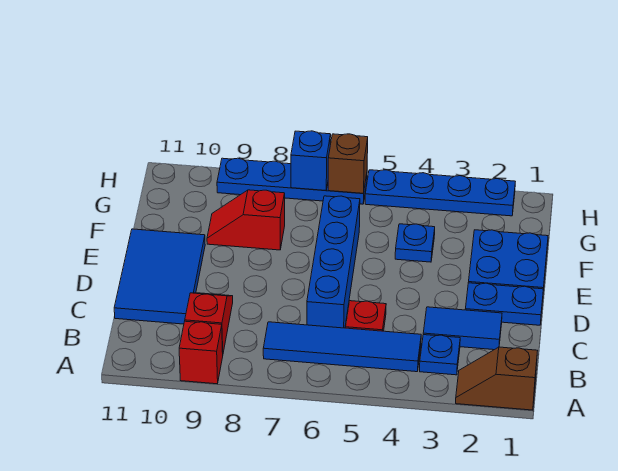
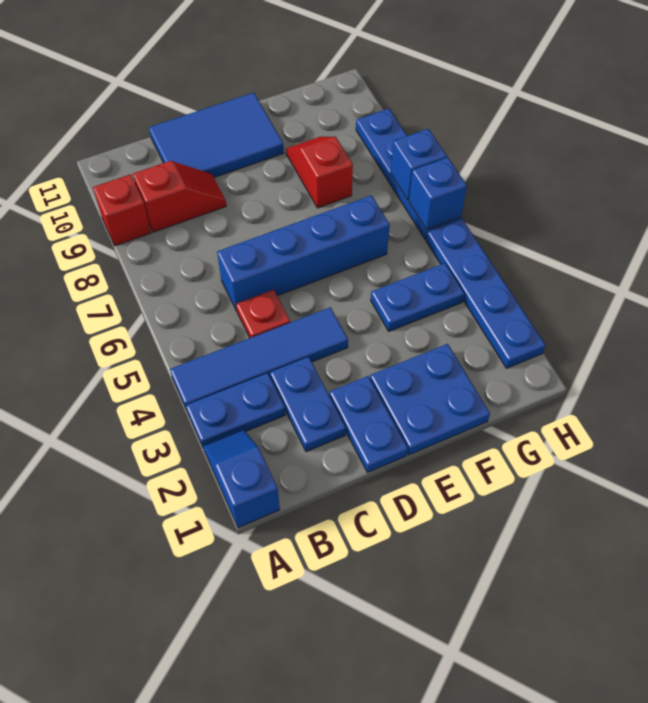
brown 1x2 slope [456,347,537,410] -> blue 1x2 slope [203,430,280,528]
blue 1x1 plate [420,335,460,375] -> blue 1x2 plate [186,373,285,447]
blue 1x4 tile [263,322,421,372] -> blue 1x4 tile turned to [170,307,348,408]
blue 1x2 tile [423,307,502,350] -> blue 1x2 plate [270,357,346,452]
blue 1x1 plate [395,224,435,262] -> blue 1x2 plate [371,263,464,331]
brown 1x1 brick [328,134,368,193] -> blue 1x1 brick [409,157,467,230]

